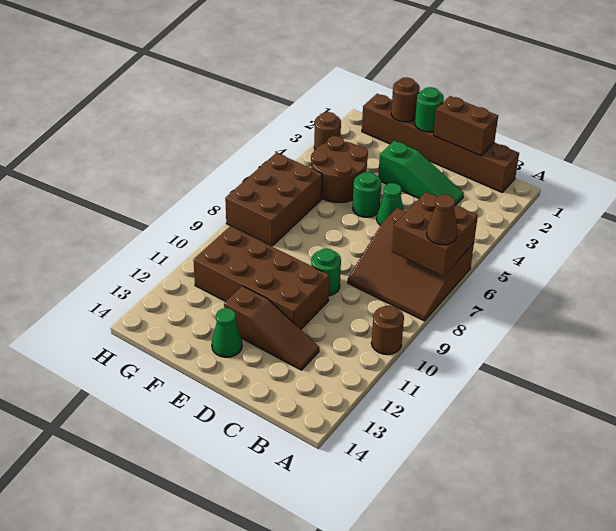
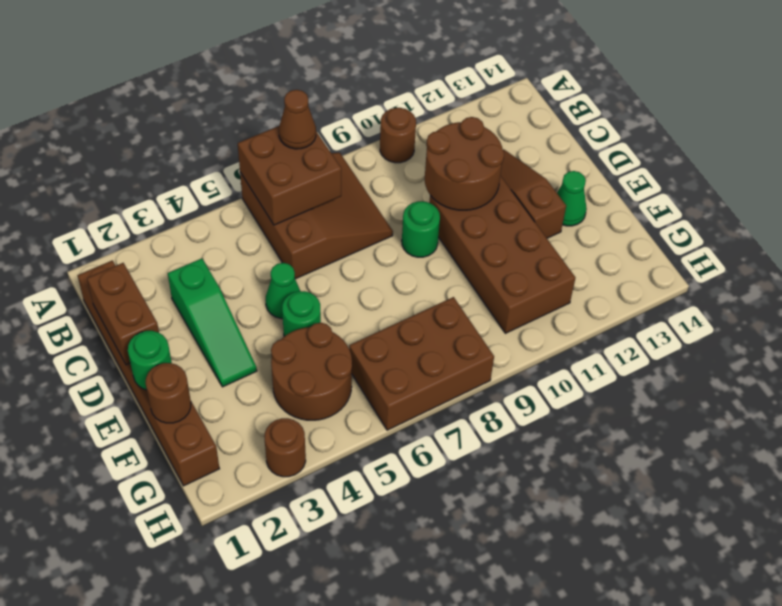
green 1x3 slope [378,141,464,205] -> green 1x3 slope turned to [168,258,257,387]
none -> brown 2x2 round brick [425,117,504,210]

